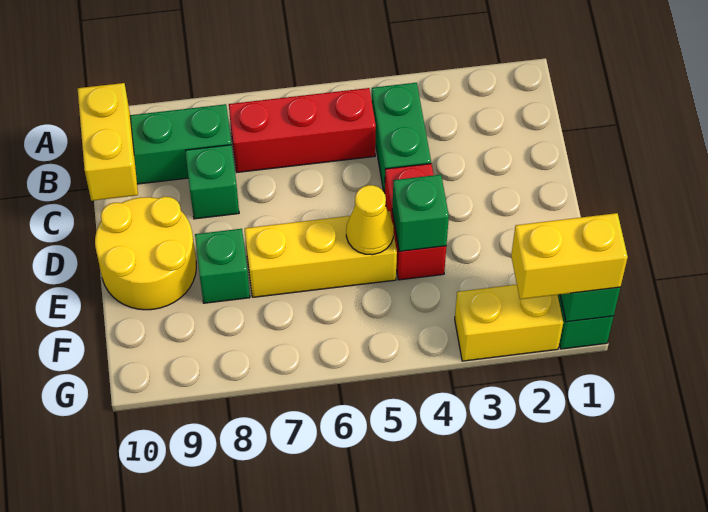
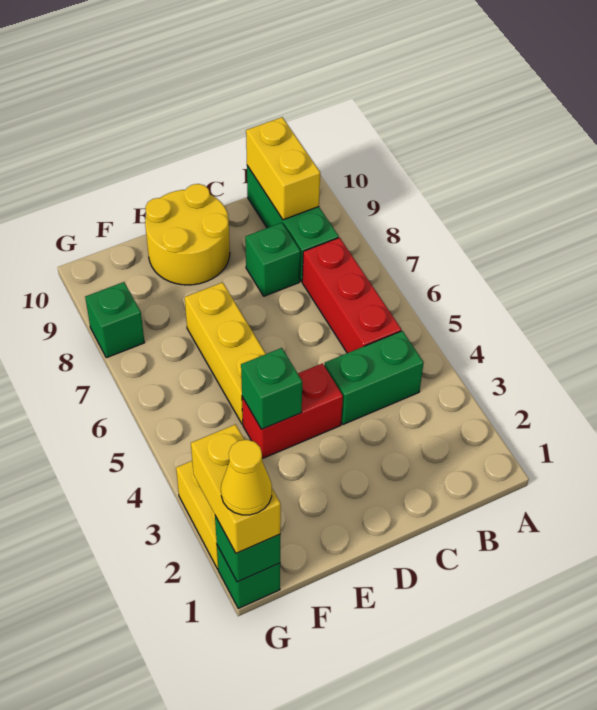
yellow 1x2 brick [78,83,138,201] -> yellow 1x2 brick turned to [246,117,320,220]
yellow 1x1 cone [346,185,394,255] -> yellow 1x1 cone moved to [221,440,272,515]
green 1x1 brick [195,229,250,303] -> green 1x1 brick moved to [85,282,145,358]

